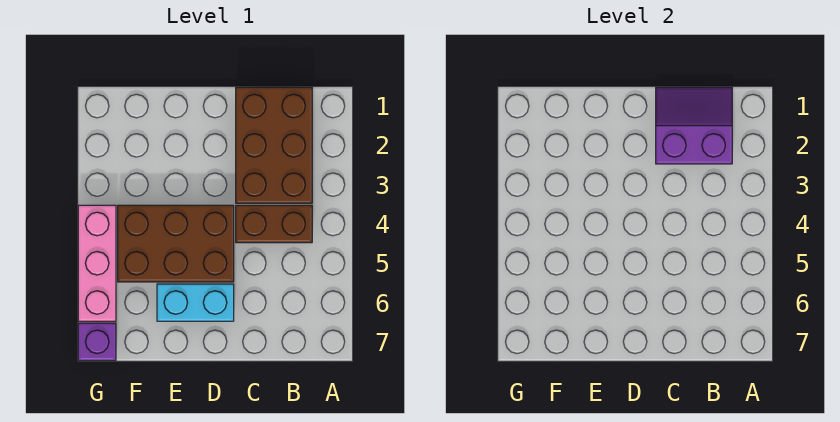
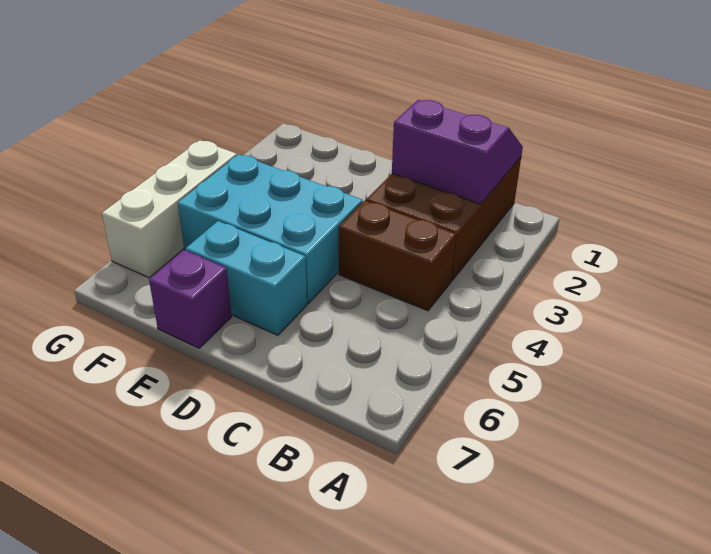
brown 2x3 brick [118,205,234,282] -> cyan 2x3 brick [178,154,363,303]
pink 1x3 brick [78,205,116,321] -> white 1x3 brick [102,140,237,278]
purple 1x1 brick [78,323,116,361] -> purple 1x1 brick moved to [149,250,232,348]

